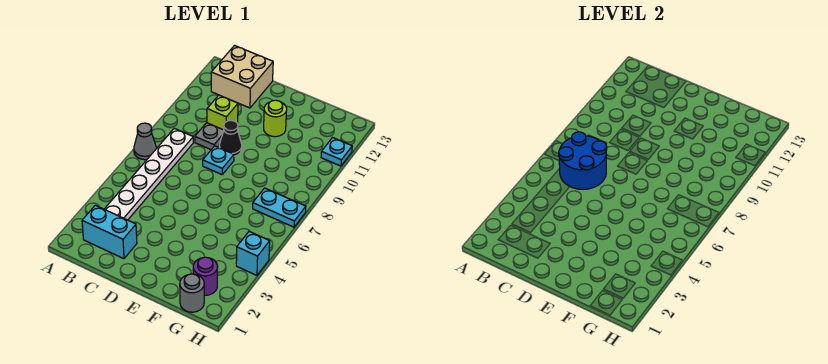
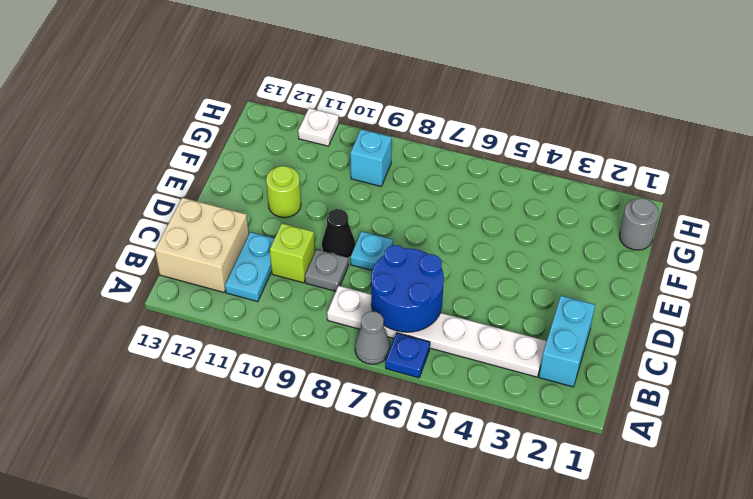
none -> blue 1x1 plate [386,333,430,378]
purple 1x1 round brick [193,257,218,295] -> none
cyan 1x2 plate [253,188,306,227] -> cyan 1x2 plate moved to [225,232,274,302]
cyan 1x1 brick [236,232,270,275] -> cyan 1x1 brick moved to [350,129,392,186]
cyan 1x1 plate [321,138,352,166] -> white 1x1 plate [298,108,339,146]

